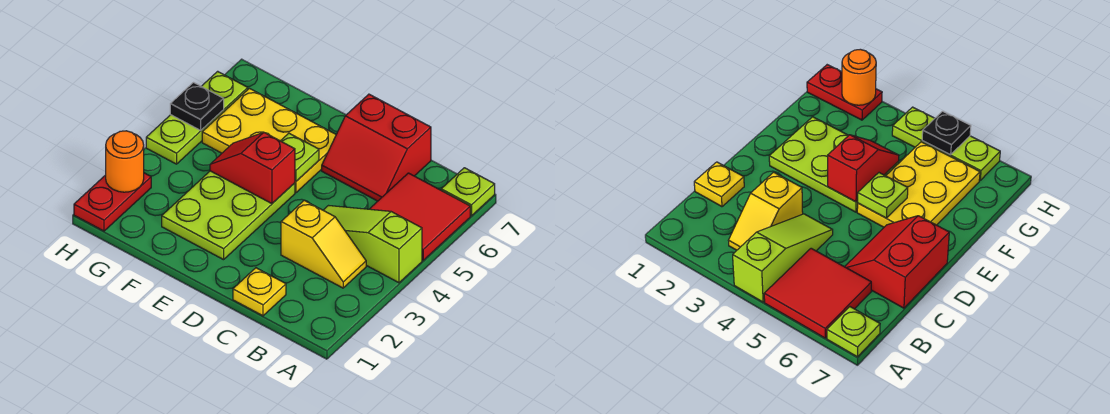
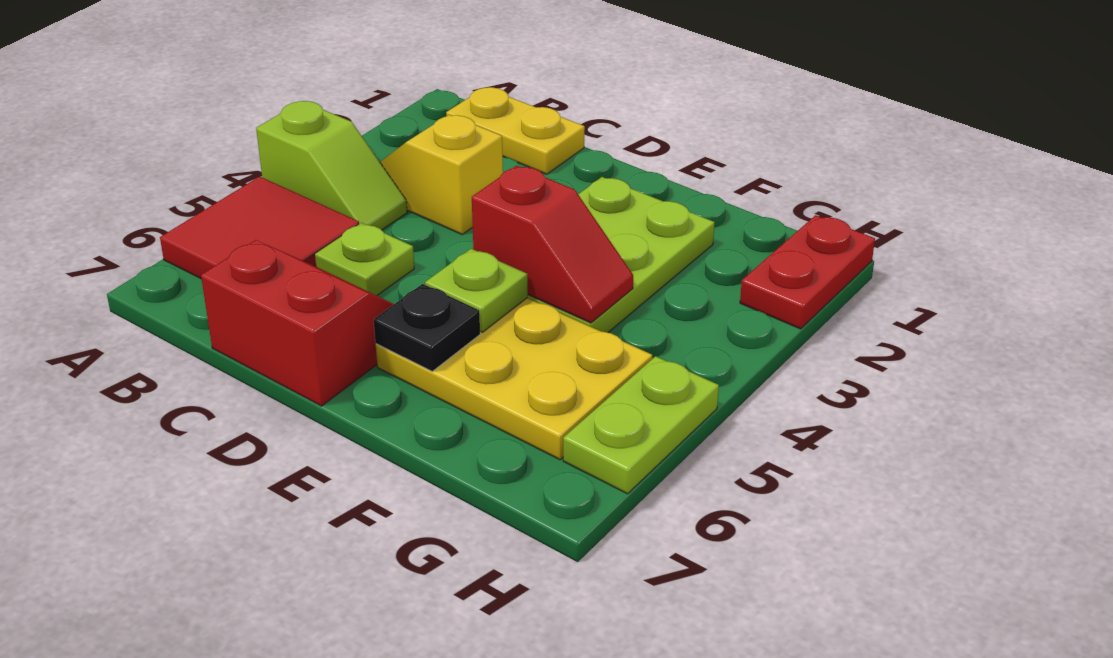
lime 1x3 slope [323,206,422,283] -> lime 1x2 slope [256,101,407,230]
lime 1x1 plate [441,168,495,216] -> lime 1x1 plate moved to [315,223,414,296]
yellow 1x1 plate [233,268,286,316] -> yellow 1x2 plate [446,87,585,174]
orange 1x1 round brick [106,131,144,192] -> none
lime 1x3 plate [146,71,248,164] -> lime 1x2 plate [563,356,719,494]
black 1x1 plate [170,83,224,130] -> black 1x1 plate moved to [374,284,480,371]

